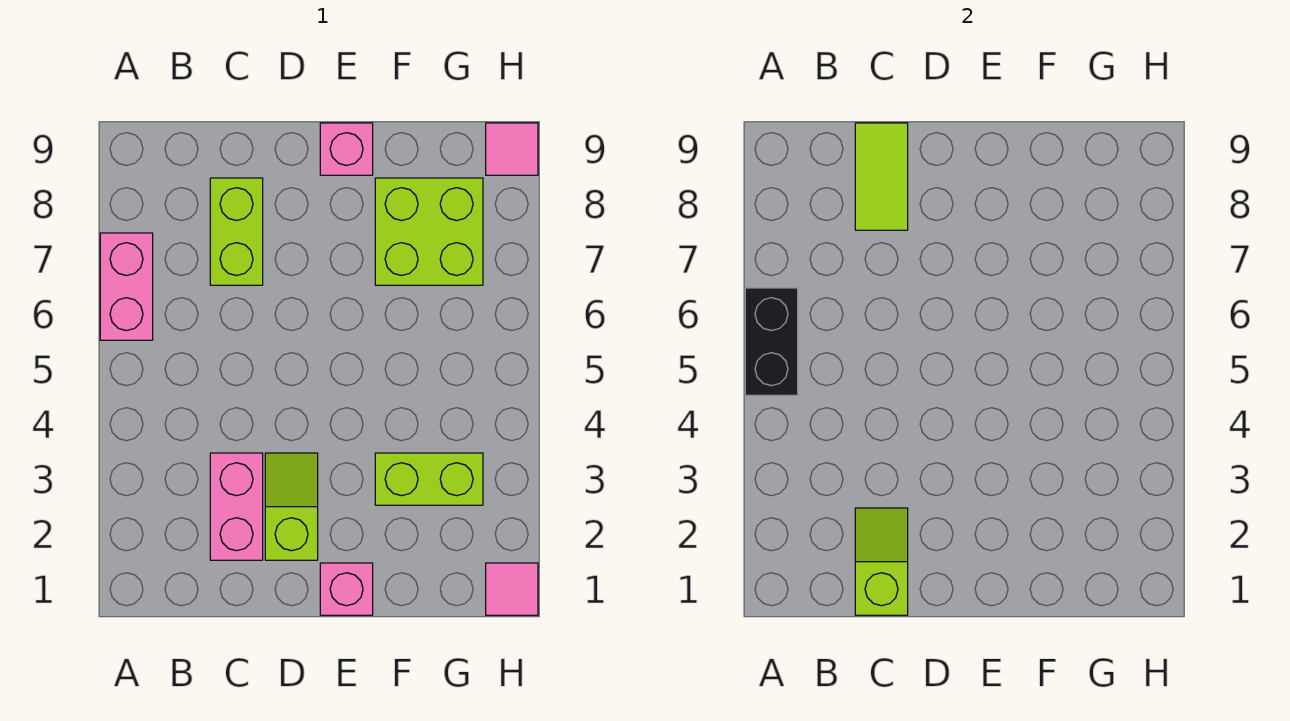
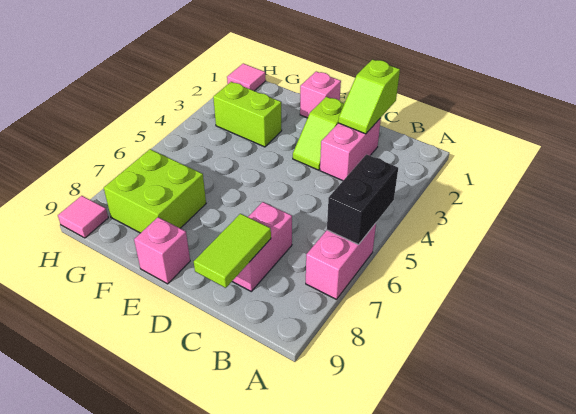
lime 1x2 brick [210,178,263,285] -> pink 1x2 brick [232,202,292,291]

